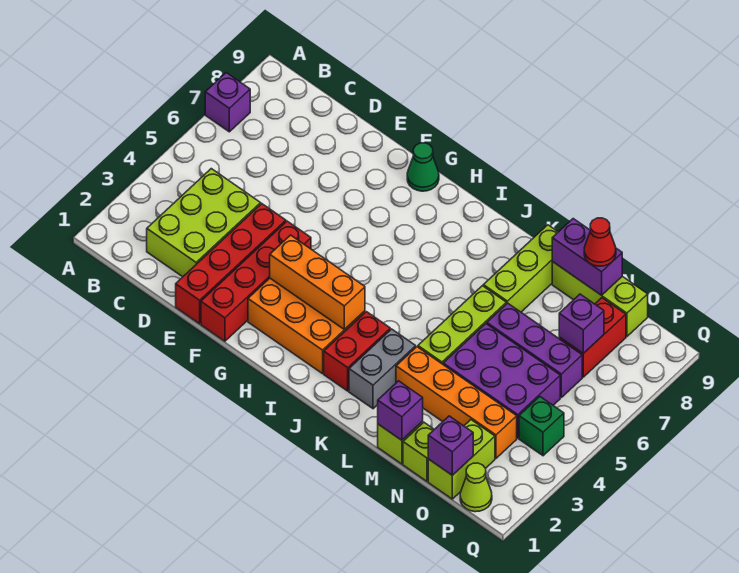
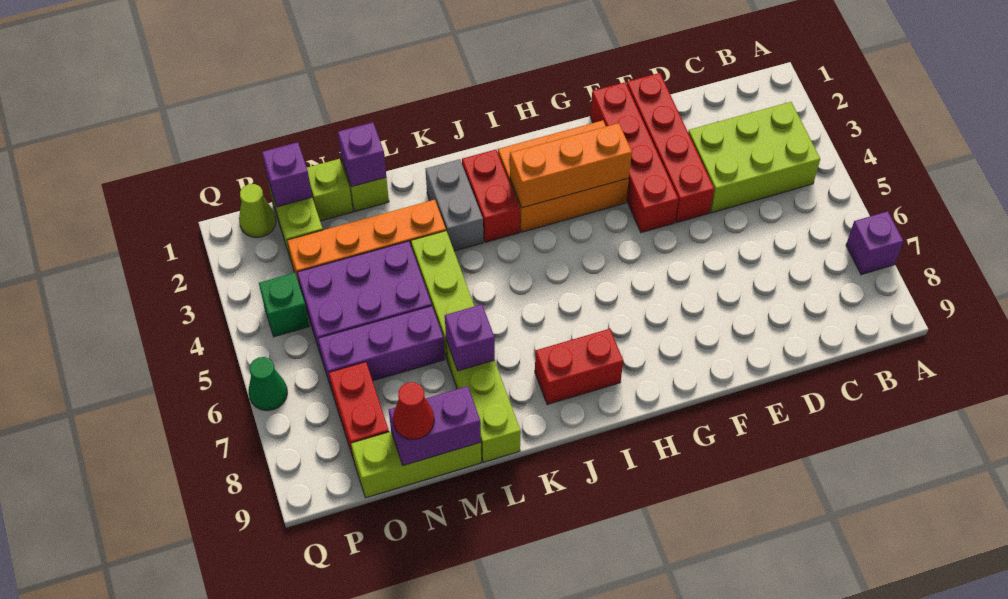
lime 2x3 brick [147,169,261,277] -> lime 2x3 brick turned to [688,102,820,213]
green 1x1 cone [407,143,439,191] -> green 1x1 cone moved to [248,357,287,411]
none -> red 1x2 brick [535,329,623,405]
purple 1x1 brick [559,294,604,353] -> purple 1x1 brick moved to [445,304,495,371]

